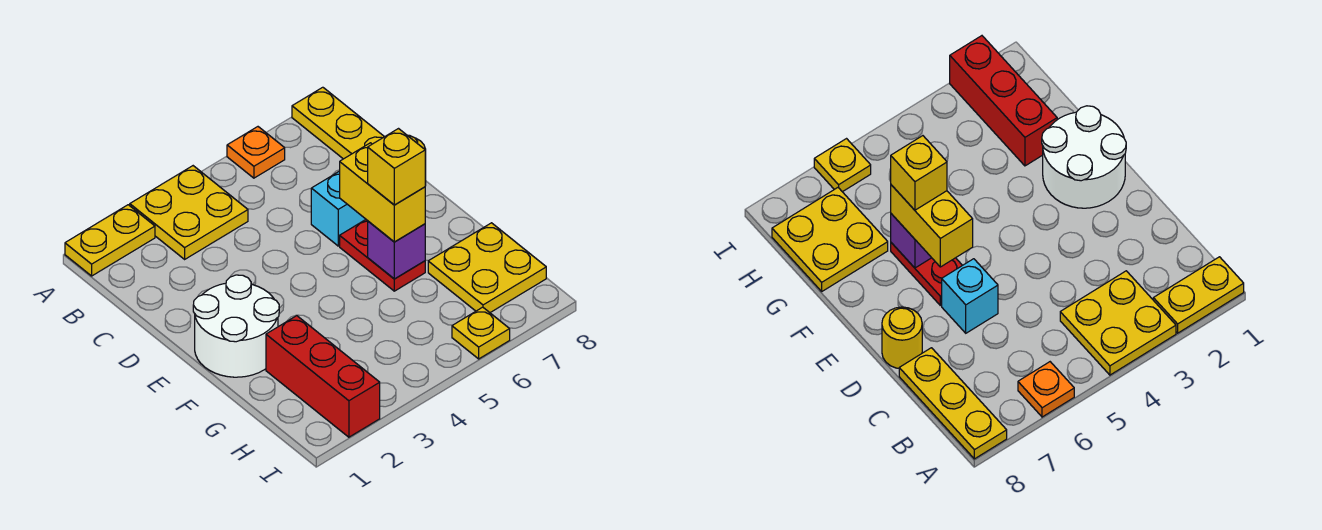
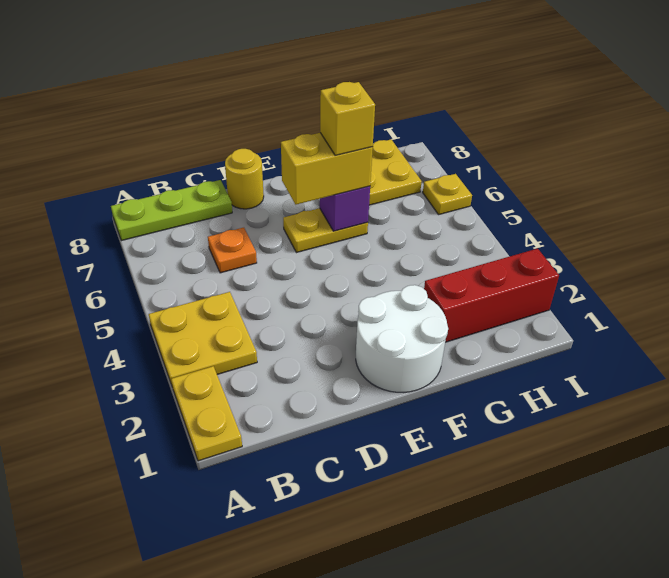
orange 1x1 plate [227,127,285,178] -> orange 1x1 plate moved to [208,228,257,273]
yellow 1x3 plate [292,87,384,159] -> lime 1x3 plate [111,180,232,241]
cyan 1x1 brick [311,171,366,246] -> none
red 1x2 plate [340,220,425,291] -> yellow 1x2 plate [283,208,368,253]

